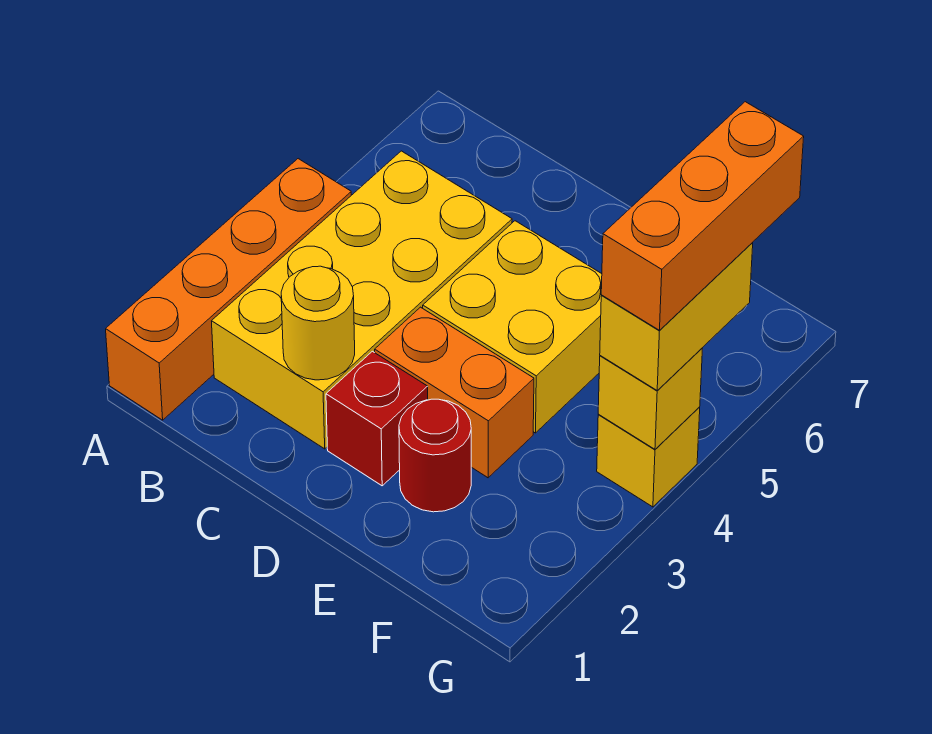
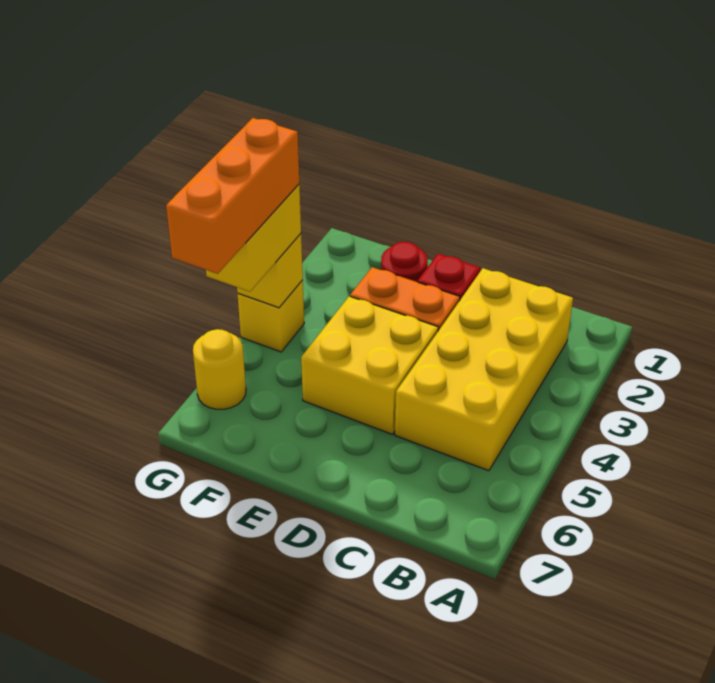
orange 1x4 brick [106,159,351,420] -> none
yellow 1x1 round brick [281,266,355,380] -> yellow 1x1 round brick moved to [193,329,246,409]

